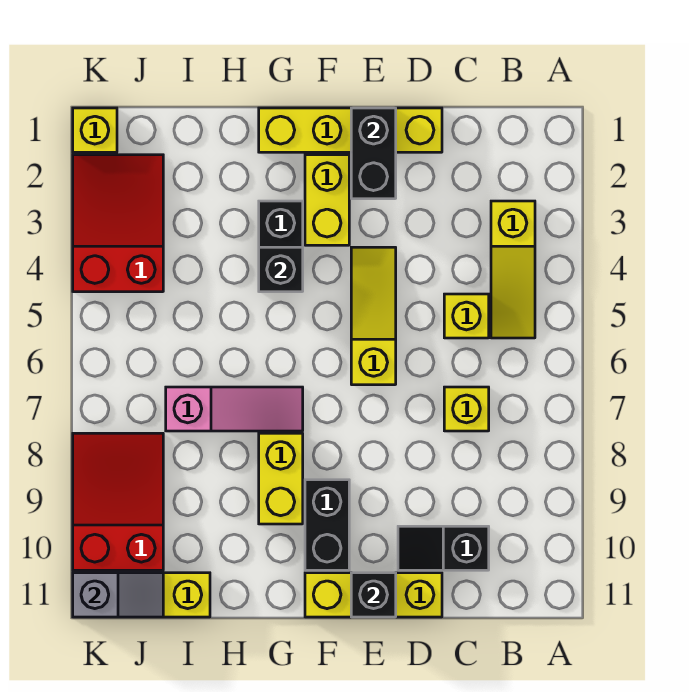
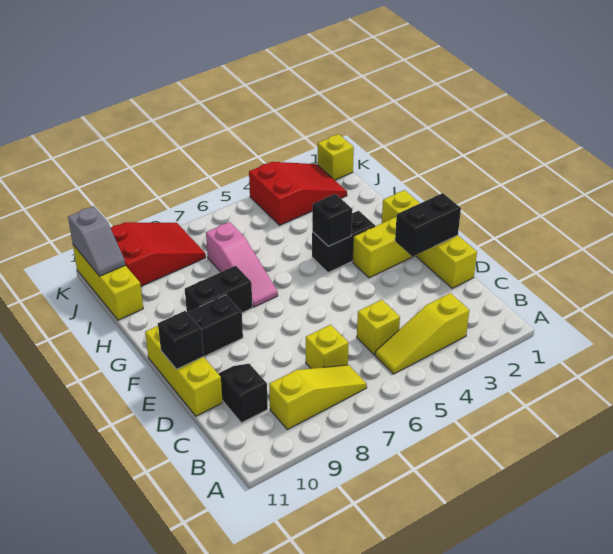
yellow 1x3 slope [351,247,396,385] -> yellow 1x3 slope moved to [269,365,367,429]
yellow 1x2 brick [259,433,303,524] -> black 1x2 brick [185,266,252,313]

